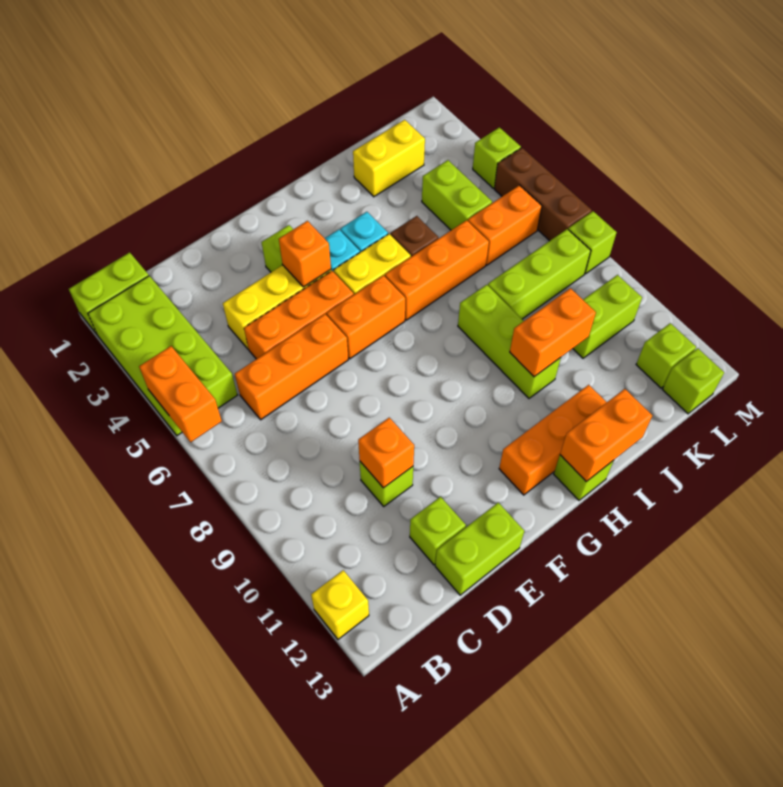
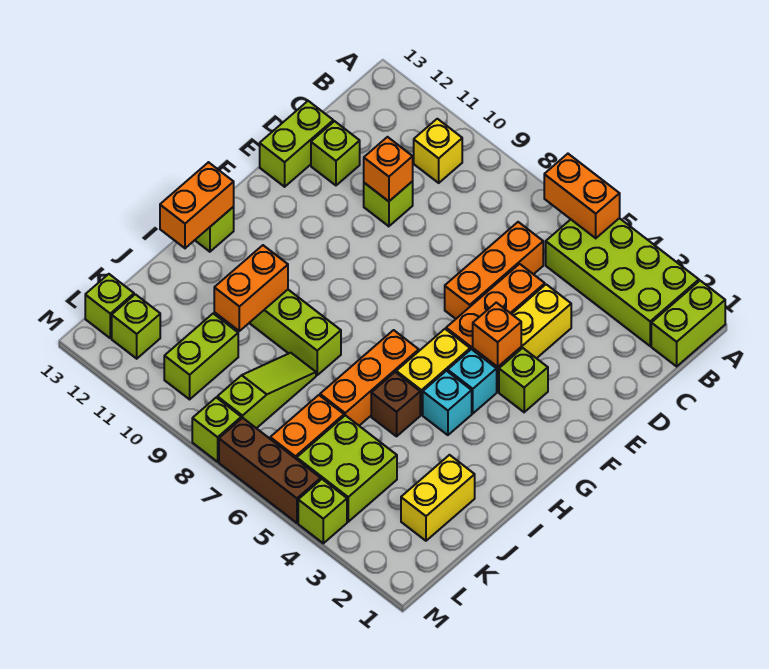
yellow 1x1 brick [311,570,369,639] -> yellow 1x1 brick moved to [414,119,462,183]
orange 1x2 brick [327,275,405,359] -> none
orange 1x3 brick [499,385,607,495] -> none
lime 1x3 brick [488,229,591,319] -> lime 1x3 slope [217,353,316,428]
lime 1x2 brick [422,160,492,230] -> lime 2x2 brick [297,415,397,522]

